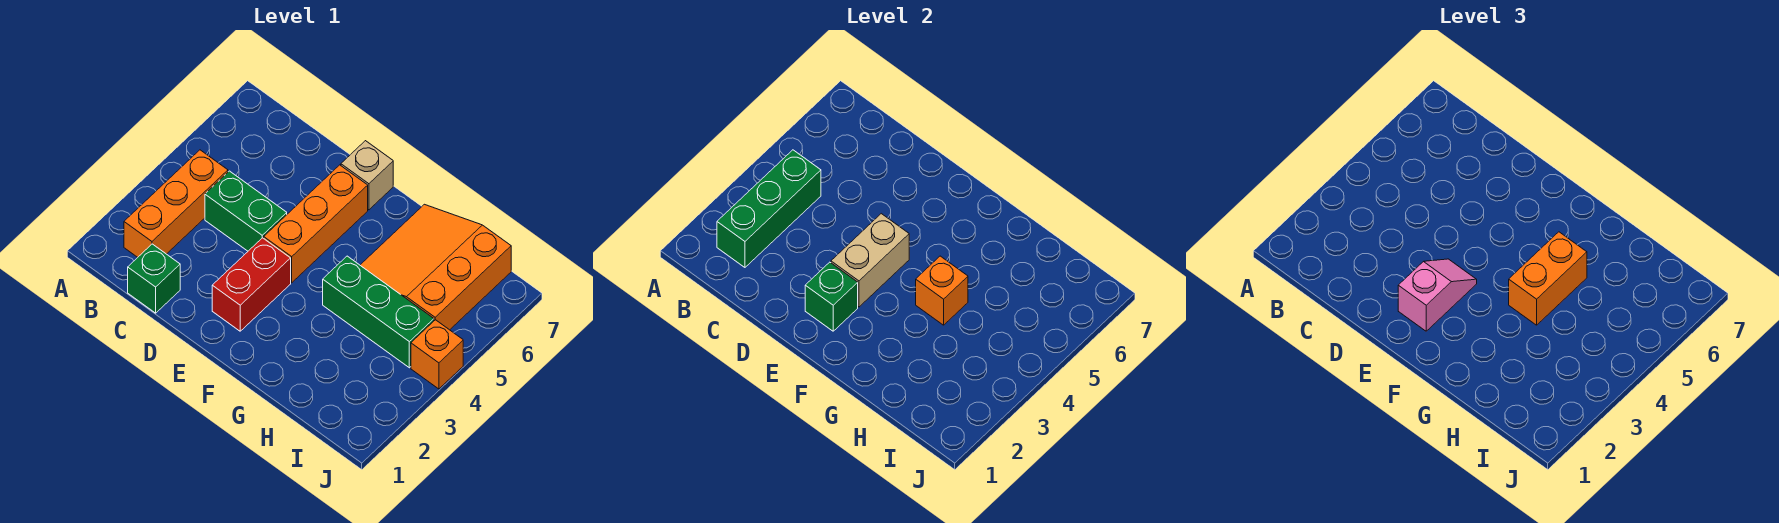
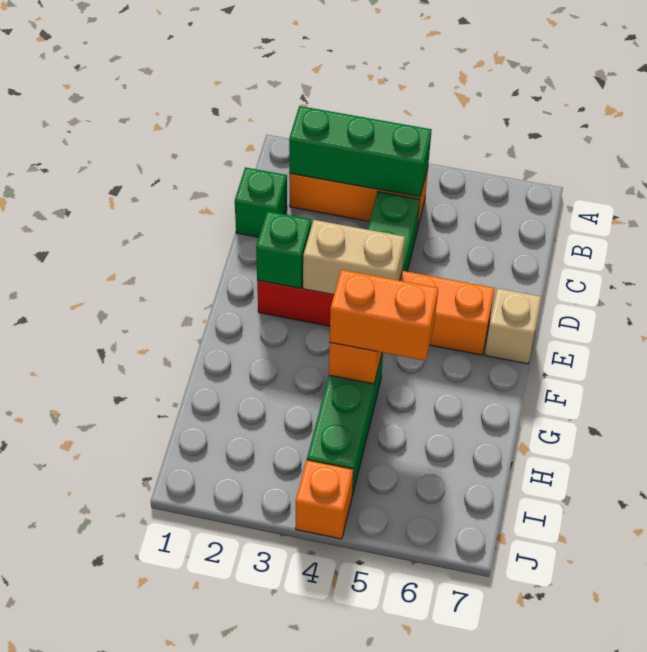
pink 1x2 slope [1398,259,1477,331] -> none
orange 3x3 slope [360,204,511,330] -> none

